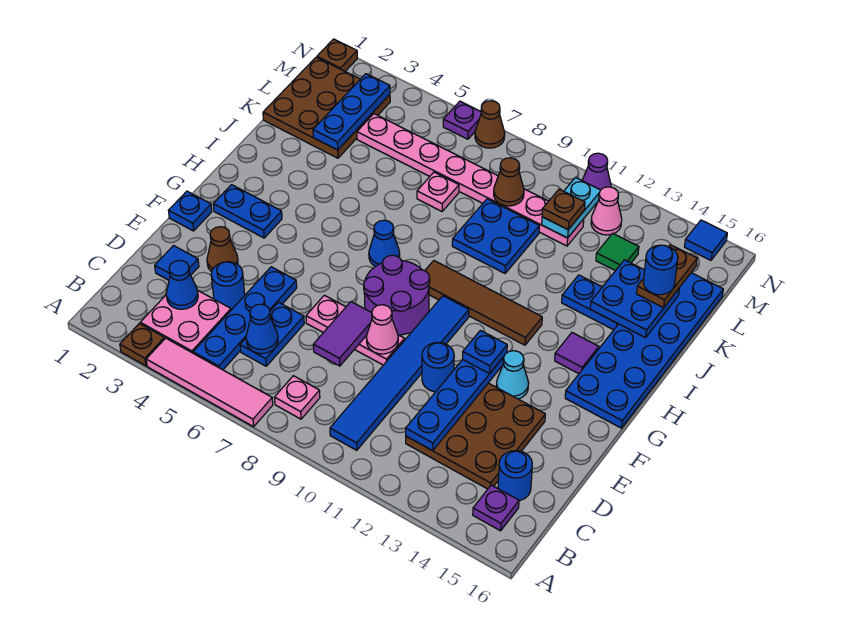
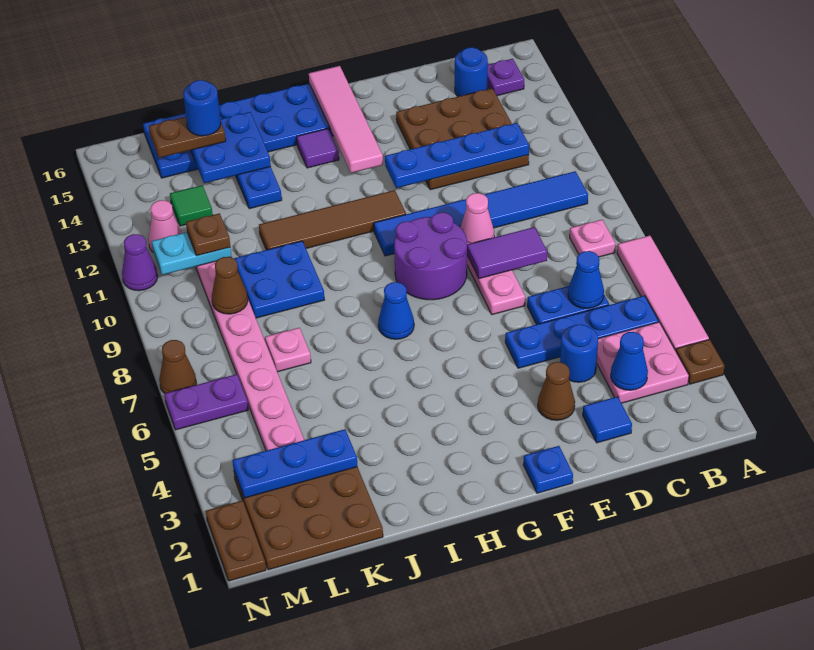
blue 1x1 round brick [422,342,454,392] -> none
blue 1x1 plate [463,330,507,373] -> none
cyan 1x1 cone [496,351,529,399] -> none
blue 1x2 plate [213,185,282,238] -> none
none -> pink 1x4 tile [309,66,383,173]
brown 1x4 tile [425,261,542,345] -> brown 1x4 tile turned to [259,190,406,250]
brown 1x1 plate [317,39,357,71] -> brown 1x2 plate [206,500,266,581]
purple 1x1 plate [443,101,481,139] -> purple 1x2 plate [164,374,248,430]
blue 1x1 tile [685,220,727,260] -> none

